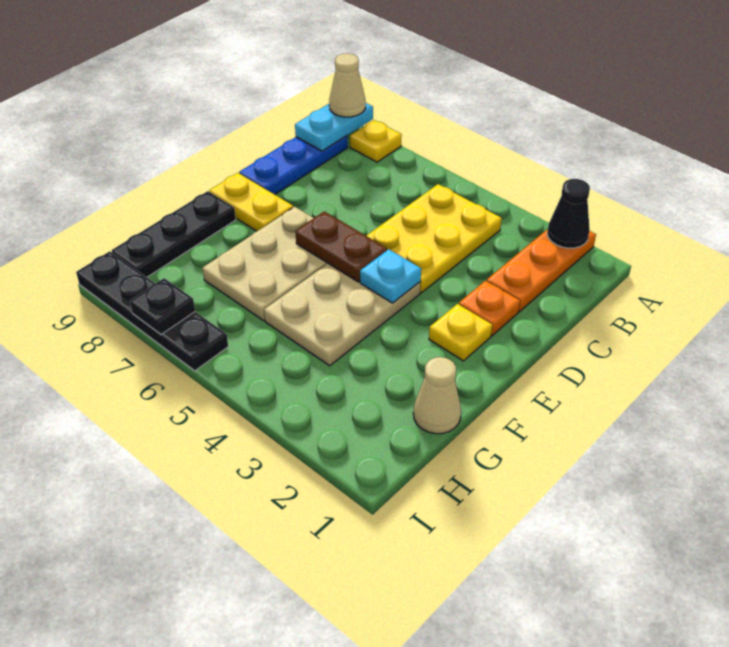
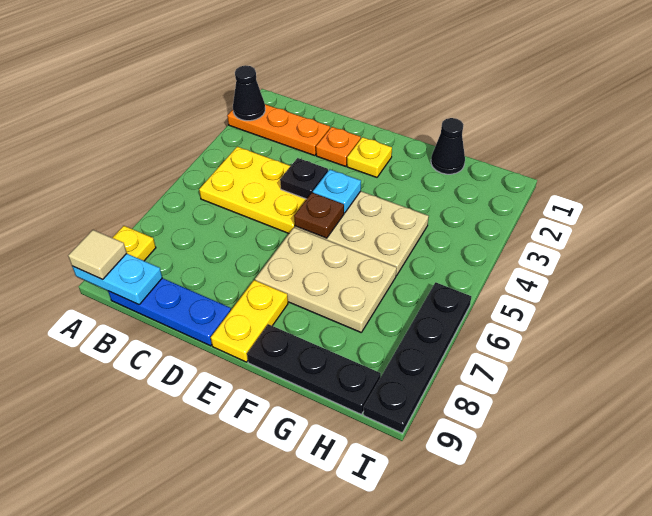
tan 1x1 cone [329,53,366,117] -> tan 1x1 tile [68,230,127,279]
brown 1x2 plate [295,211,387,282] -> brown 1x1 plate [294,192,344,238]
tan 1x1 cone [413,357,461,434] -> black 1x1 cone [431,118,465,174]
black 1x1 plate [130,278,195,335] -> black 1x1 plate moved to [280,158,328,199]

